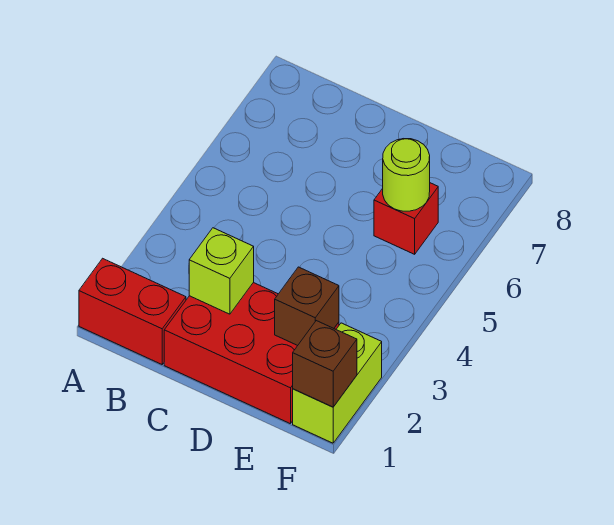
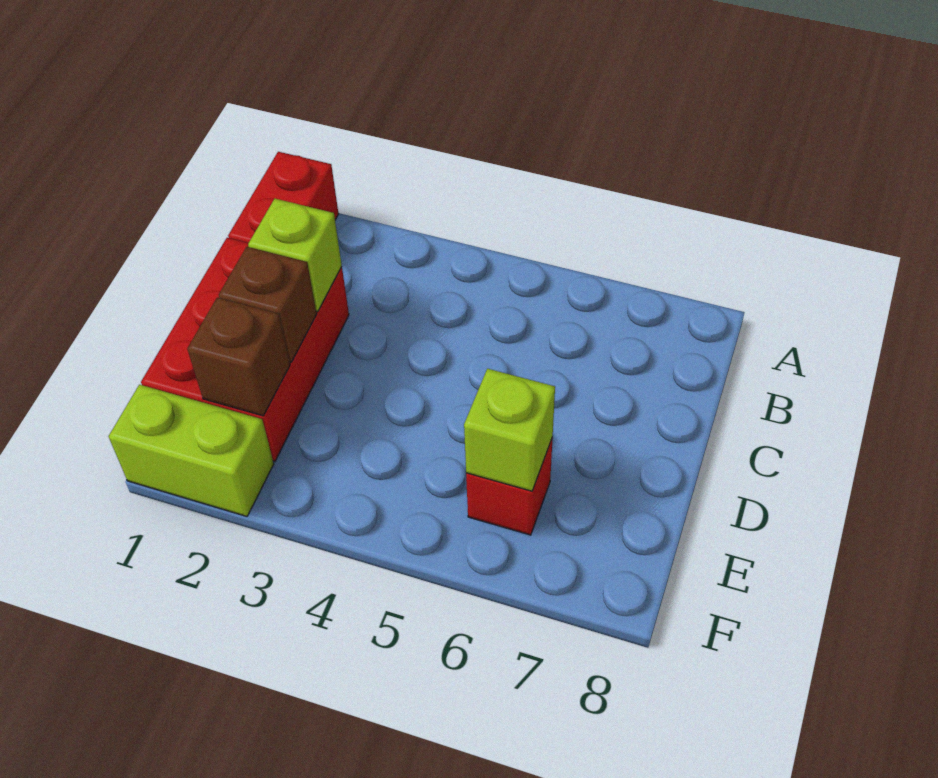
lime 1x1 round brick [383,139,430,211] -> lime 1x1 brick [464,369,555,491]
brown 1x1 brick [293,321,357,407] -> brown 1x1 brick moved to [219,247,317,362]

